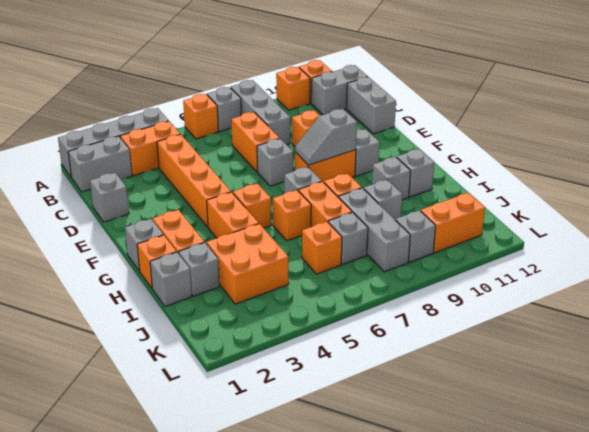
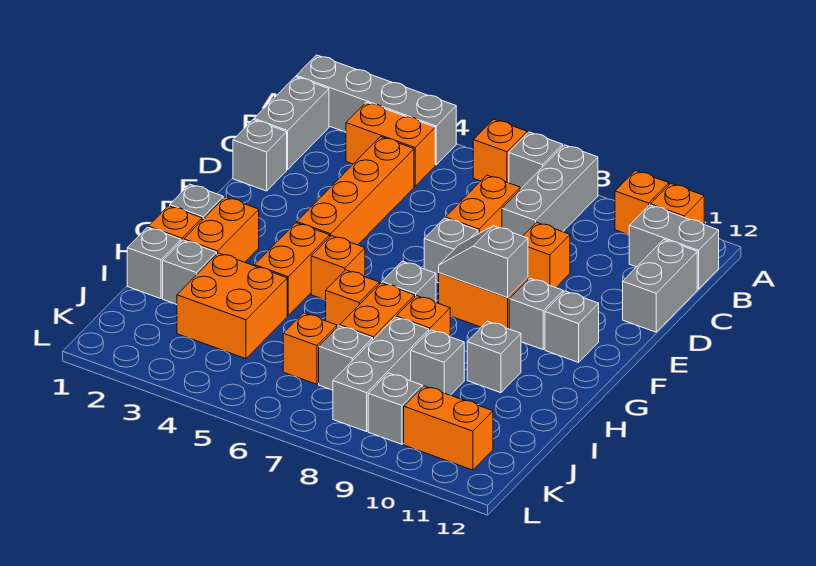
grey 1x2 brick [68,136,132,192] -> grey 1x2 brick turned to [254,77,329,169]
grey 1x1 brick [397,149,434,197] -> grey 1x1 brick moved to [545,291,599,362]

